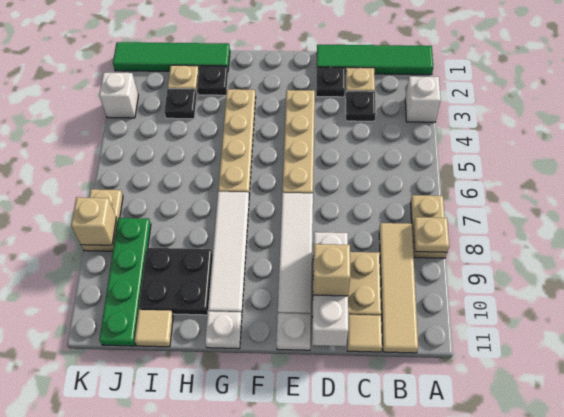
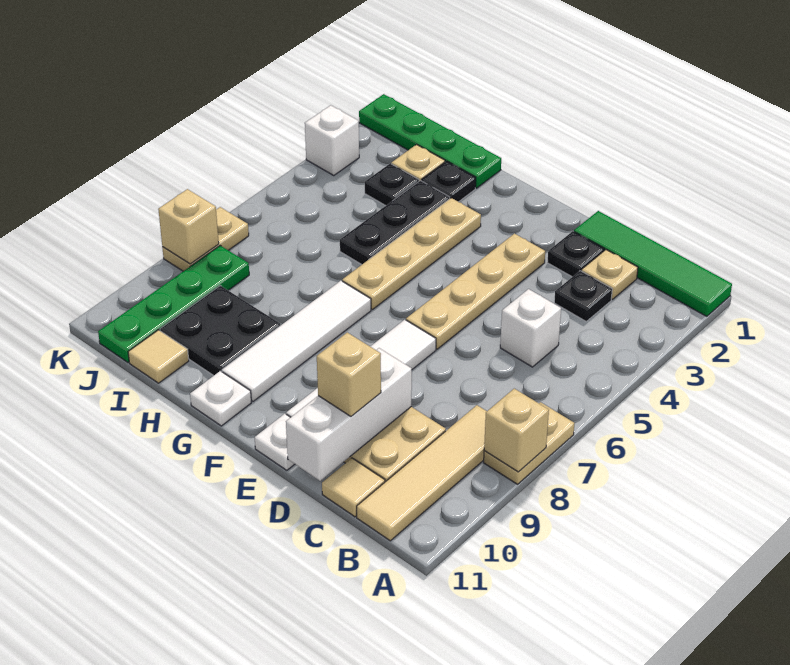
white 1x1 brick [405,76,441,122] -> white 1x1 brick moved to [500,289,561,367]
tan 1x1 plate [414,217,449,252] -> tan 1x1 brick [484,389,549,472]
green 1x4 tile [113,42,230,71] -> green 1x4 plate [359,94,501,188]
none -> black 1x3 plate [340,180,450,265]

